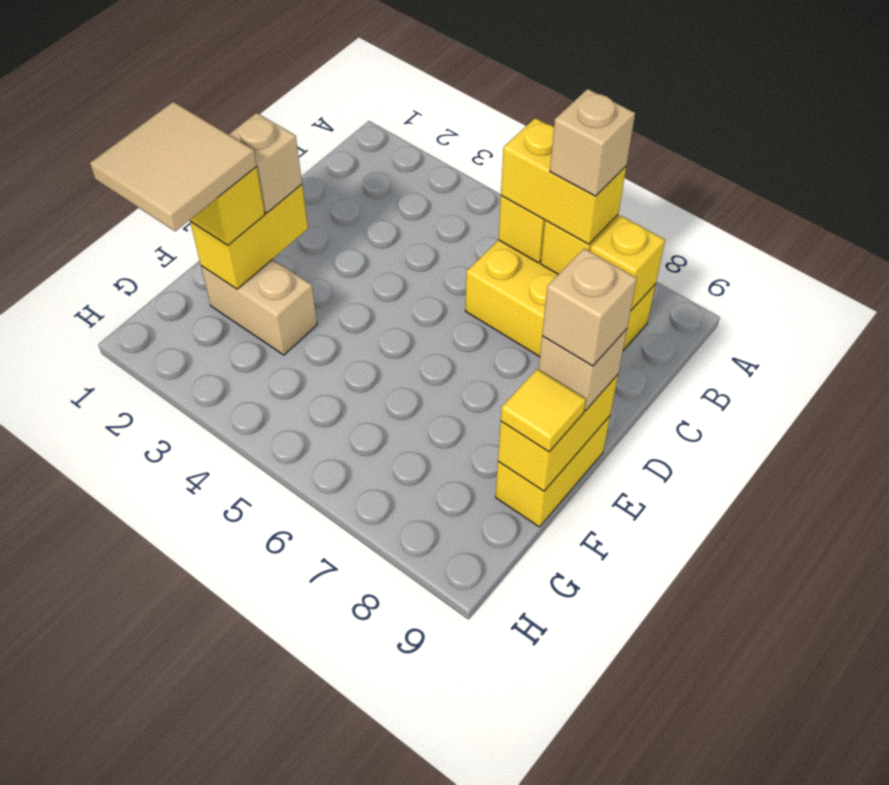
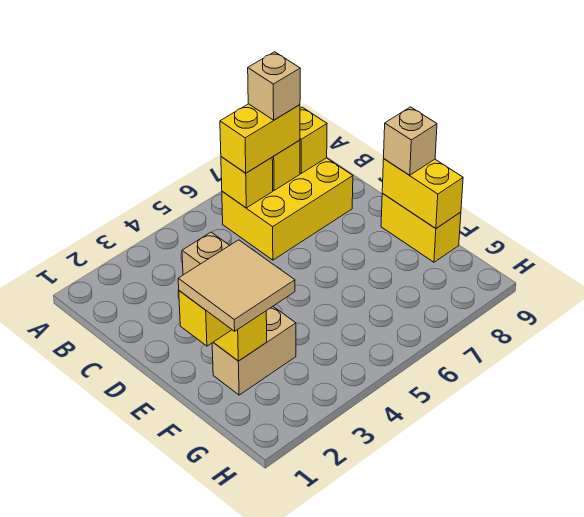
tan 1x1 brick [542,248,637,366] -> none
yellow 1x1 tile [501,369,586,452] -> none

